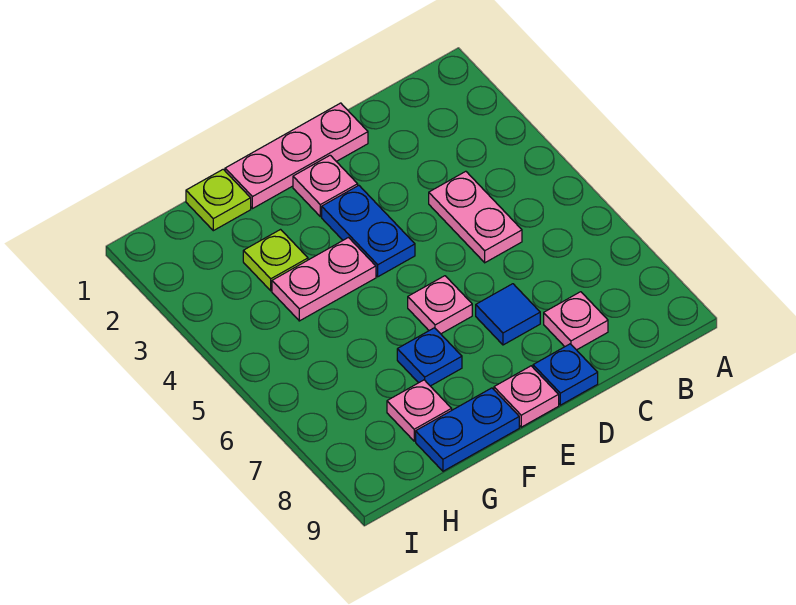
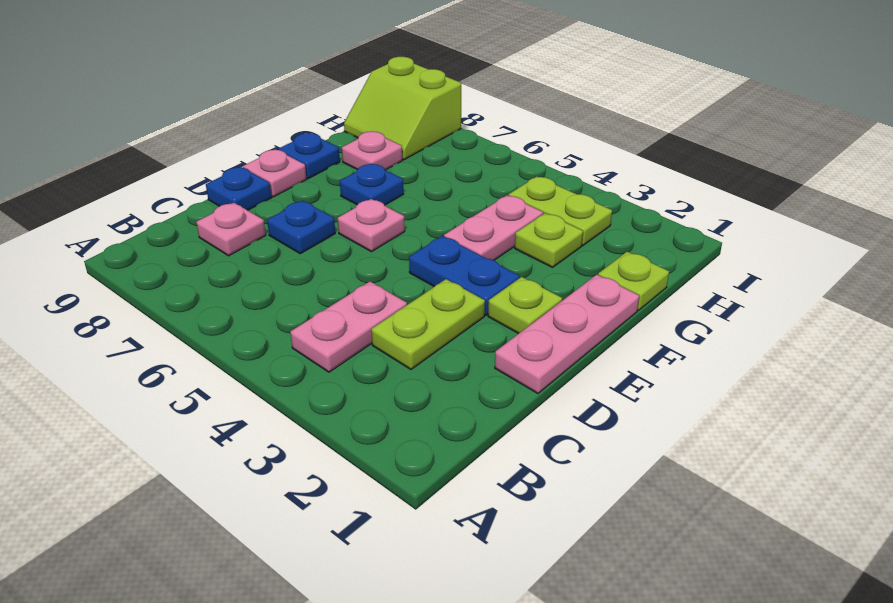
none -> lime 1x2 plate [371,279,485,369]
pink 1x2 plate [429,171,522,263] -> pink 1x2 plate turned to [290,282,407,372]
blue 1x1 tile [476,284,540,345] -> blue 1x1 plate [267,201,335,254]
pink 1x1 plate [293,155,358,217] -> lime 1x1 plate [488,277,562,334]
blue 1x2 plate [416,388,519,471] -> blue 1x1 plate [278,133,340,179]
none -> lime 1x2 plate [509,177,612,245]
none -> lime 2x2 slope [344,57,462,160]

